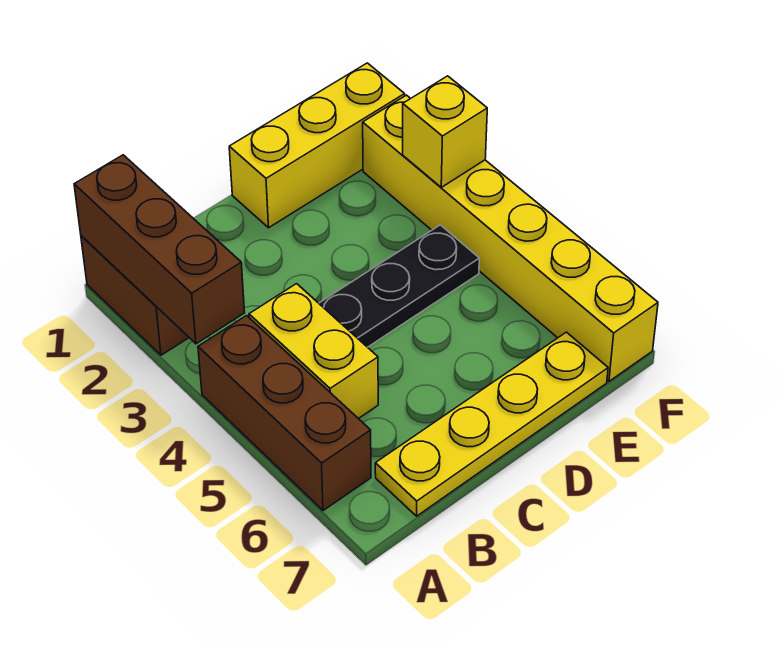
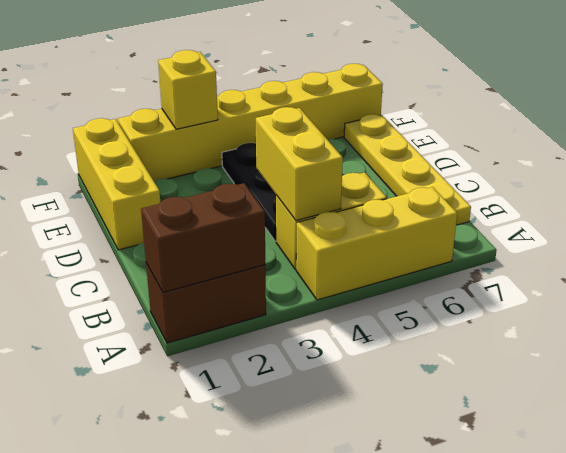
brown 1x3 brick [74,155,245,344] -> brown 1x2 brick [141,183,265,292]
brown 1x3 brick [198,316,371,511] -> yellow 1x3 brick [296,187,457,300]
none -> yellow 1x2 brick [256,107,343,220]

